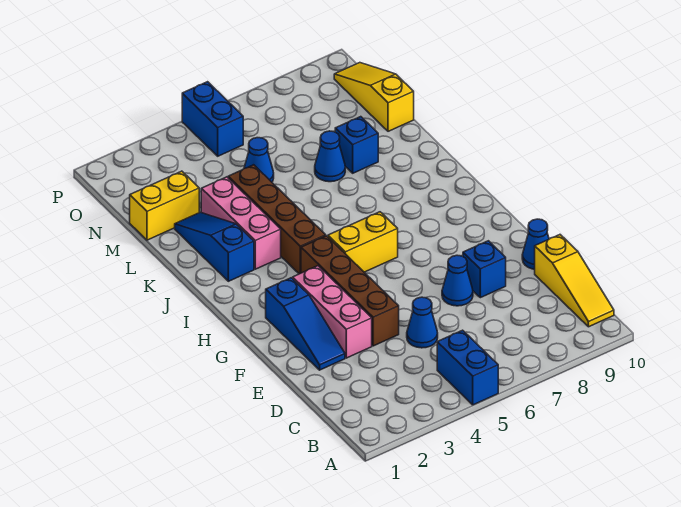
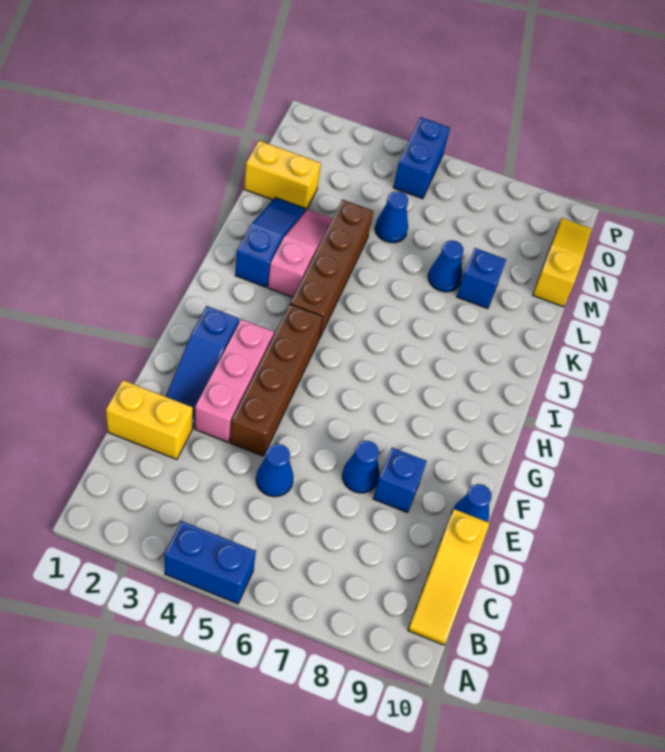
blue 1x2 brick [437,330,498,405] -> blue 1x2 brick turned to [164,521,256,604]
yellow 1x2 brick [328,212,398,272] -> yellow 1x2 brick moved to [106,380,193,459]
pink 1x3 brick [201,177,281,269] -> pink 1x3 slope [268,209,333,297]

